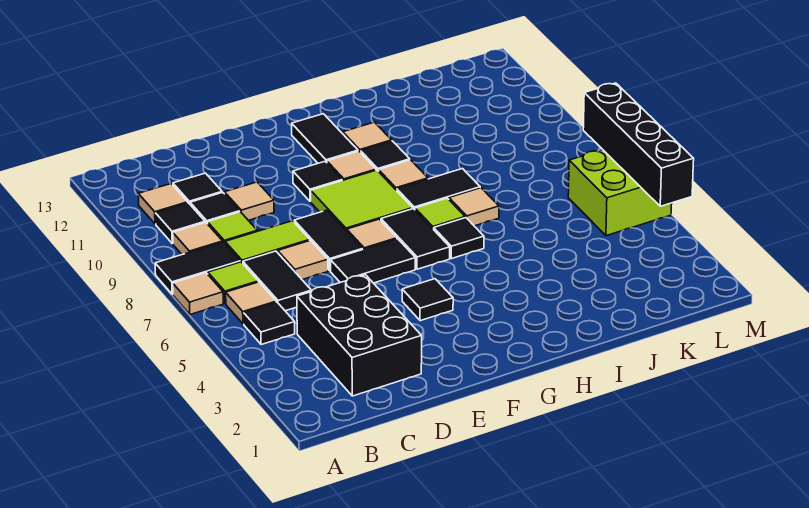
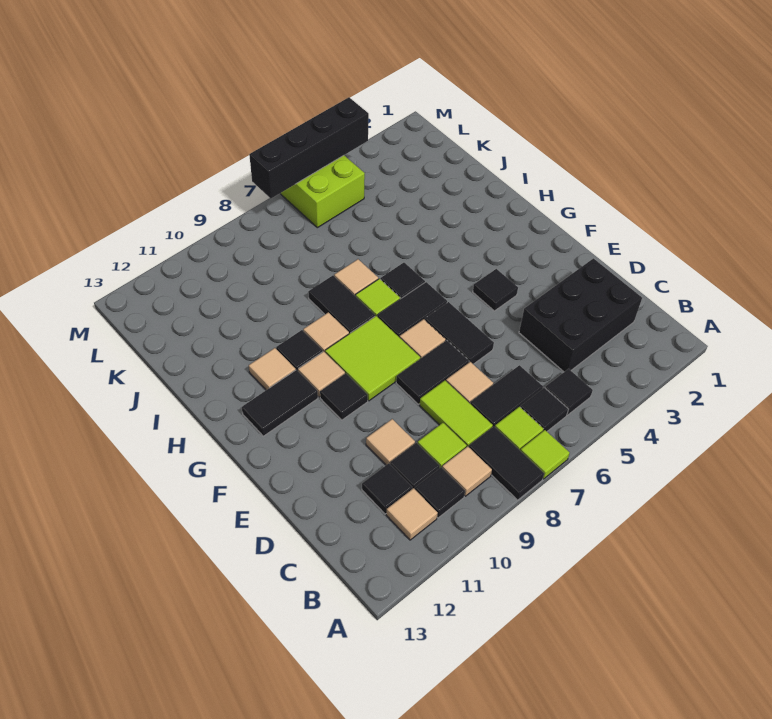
tan 1x1 tile [173,273,223,314] -> lime 1x1 tile [520,430,570,479]
tan 1x1 tile [226,282,276,324] -> black 1x1 tile [520,388,568,431]

